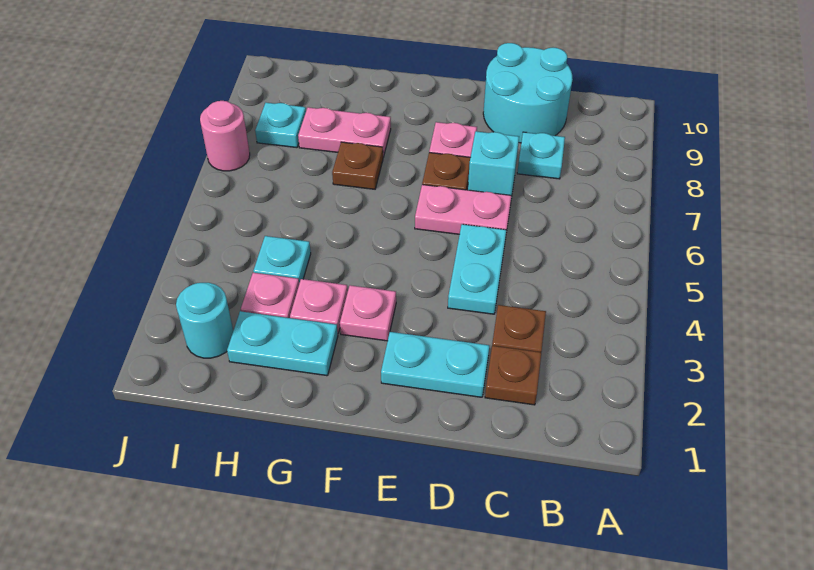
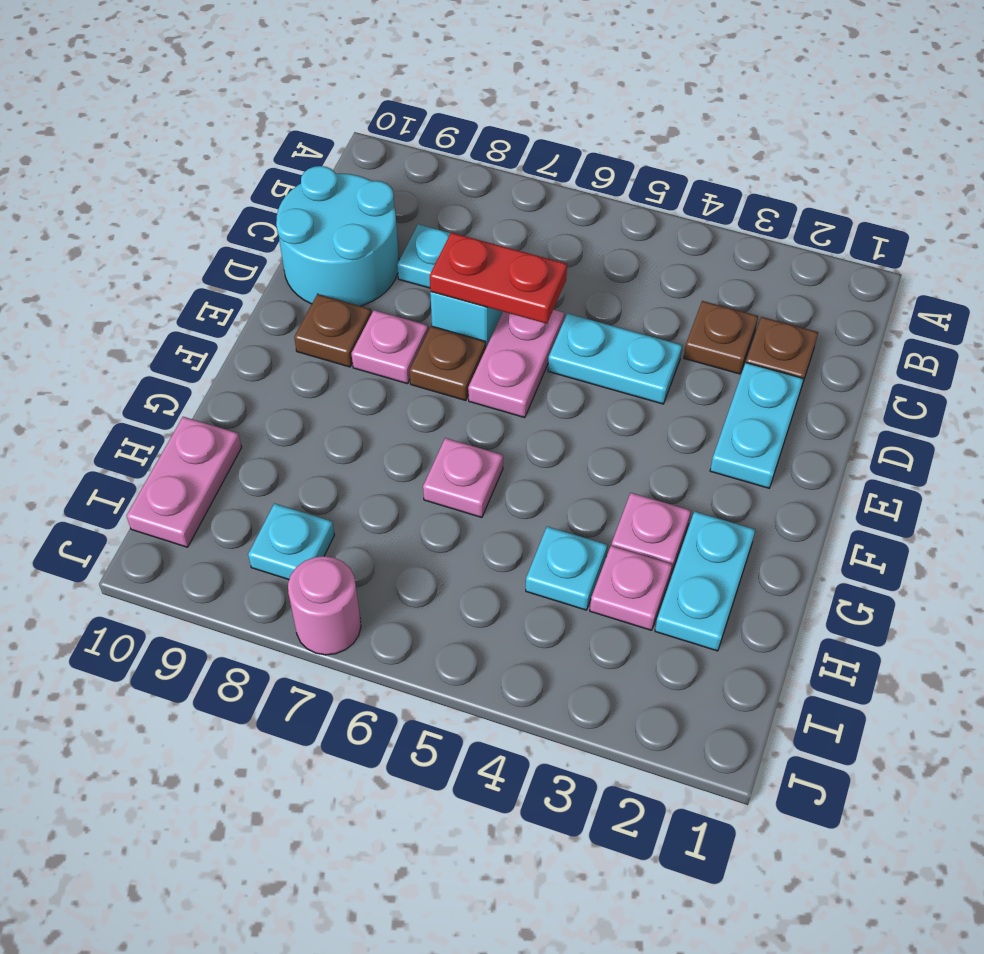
none -> red 1x2 plate [430,233,567,324]
pink 1x1 plate [340,285,396,341] -> pink 1x1 plate moved to [423,438,503,518]
brown 1x1 plate [332,142,383,189] -> brown 1x1 plate moved to [294,294,371,367]
pink 1x2 plate [298,107,391,157] -> pink 1x2 plate moved to [126,417,242,547]
cyan 1x1 round brick [176,283,233,358] -> none

